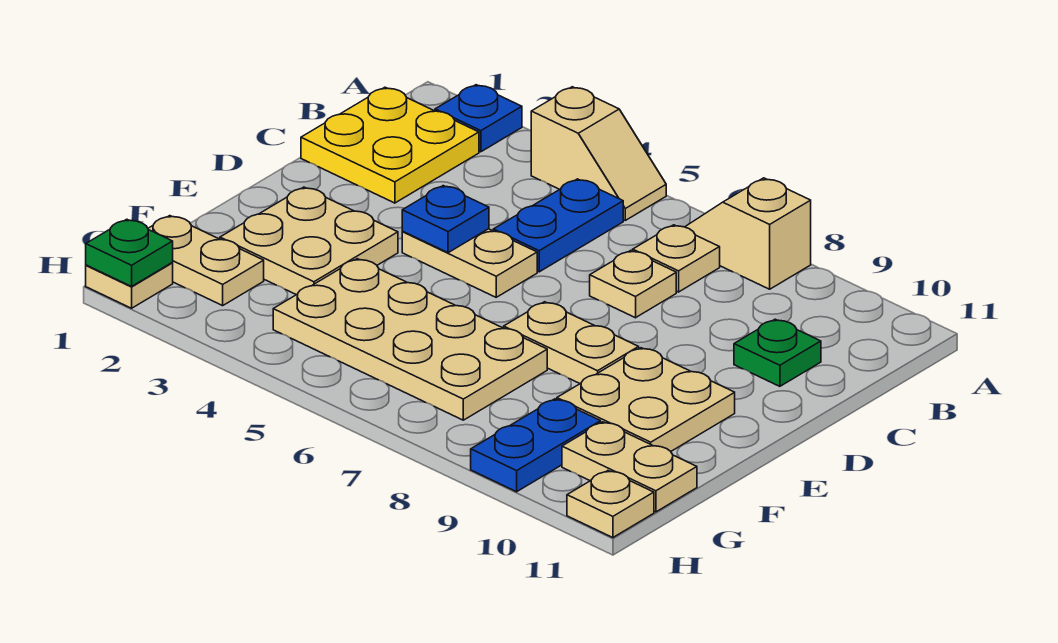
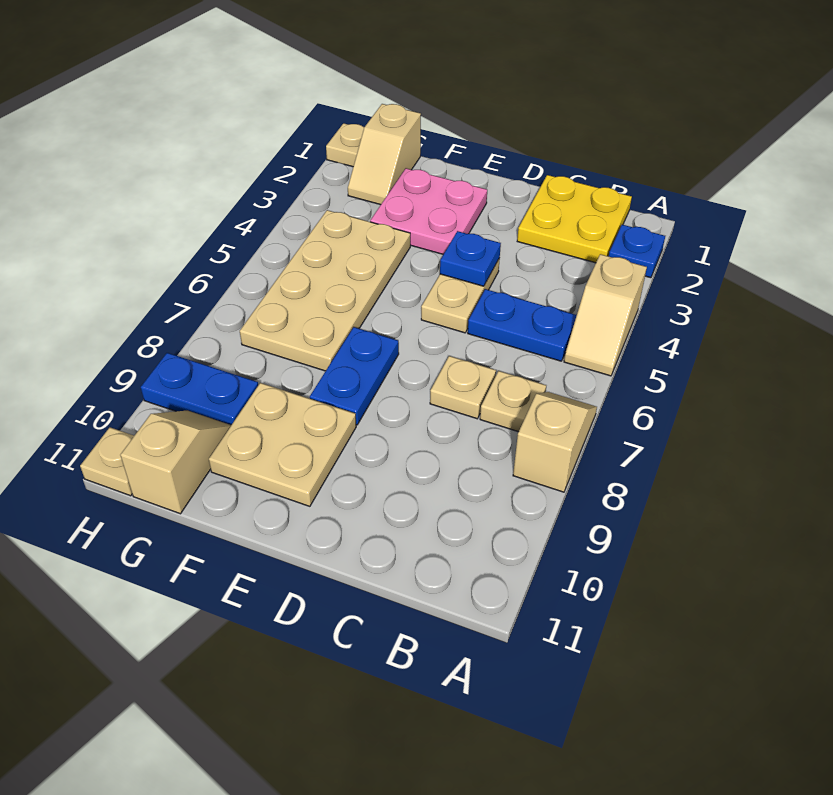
green 1x1 plate [734,319,821,386] -> none
tan 2x2 plate [220,187,398,295] -> pink 2x2 plate [370,168,487,254]
tan 1x2 plate [504,302,639,384] -> blue 1x2 plate [310,327,399,425]
tan 1x2 plate [148,216,264,306] -> tan 1x2 slope [348,104,421,205]
tan 1x2 plate [562,422,697,512] -> tan 1x2 slope [120,411,231,514]
green 1x1 plate [86,219,173,286] -> none

